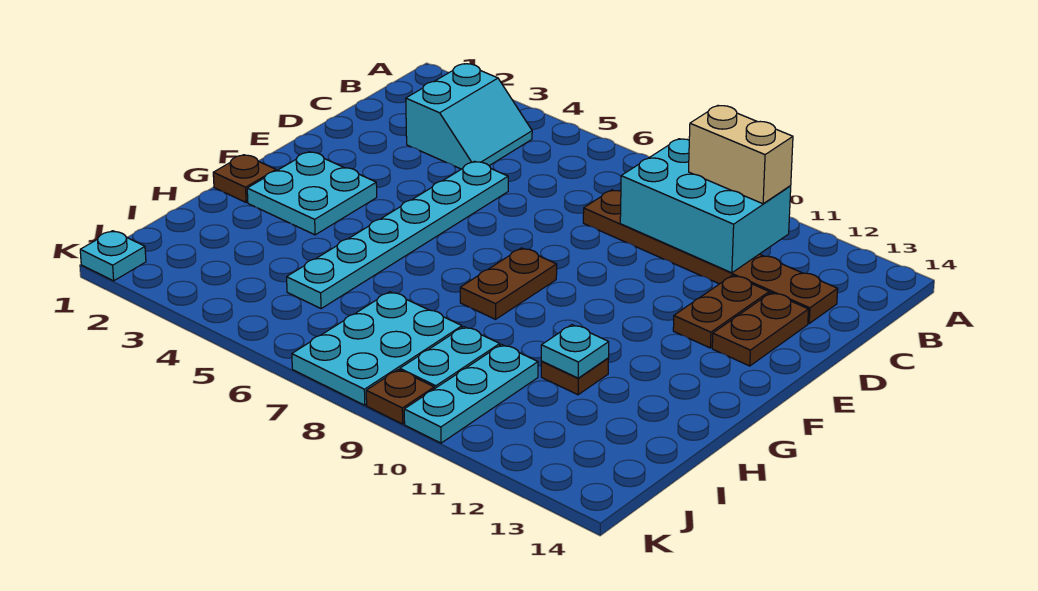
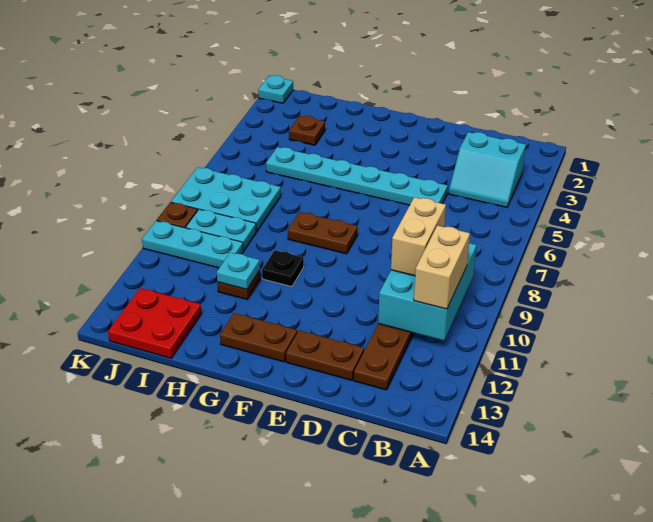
none -> tan 1x2 brick [391,197,446,276]
brown 1x2 plate [673,275,769,348] -> brown 1x2 plate moved to [220,313,297,362]
cyan 2x2 plate [247,152,377,235] -> none
brown 1x1 plate [213,155,276,202] -> brown 1x1 plate moved to [289,116,325,145]
none -> black 1x1 plate [262,250,304,287]
none -> red 2x2 plate [108,288,201,358]

